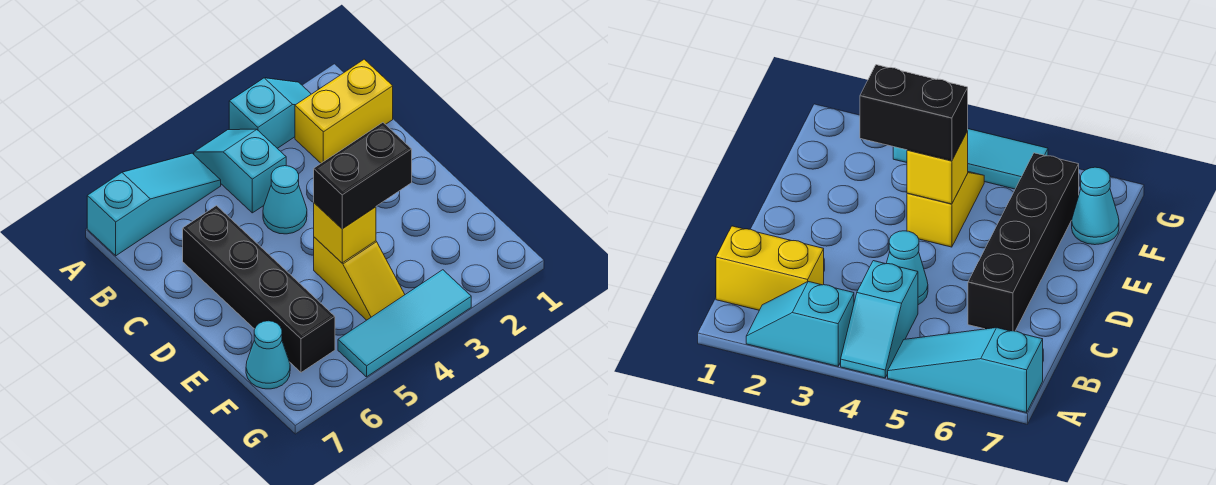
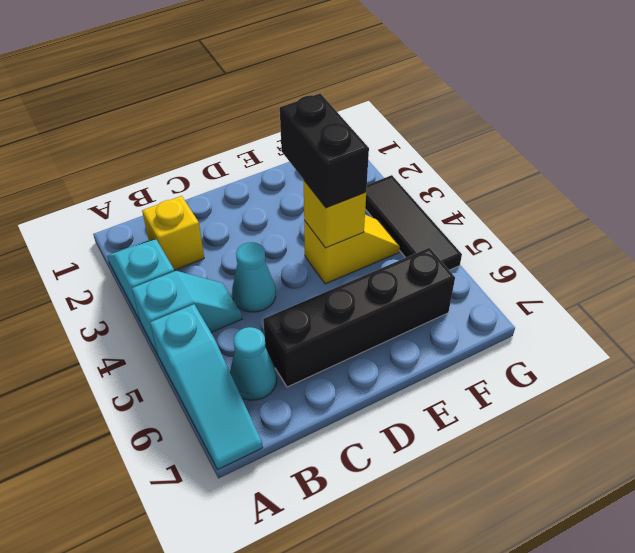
cyan 1x2 slope [194,129,286,213] -> cyan 1x2 slope turned to [132,271,242,355]
cyan 1x3 slope [87,153,221,256] -> cyan 1x3 slope turned to [150,304,263,469]
yellow 1x2 brick [295,59,393,163] -> yellow 1x1 brick [142,196,204,270]
cyan 1x1 cone [246,321,290,389] -> cyan 1x1 cone moved to [230,327,277,400]
cyan 1x3 tile [338,270,471,377] -> black 1x3 tile [365,175,462,270]

